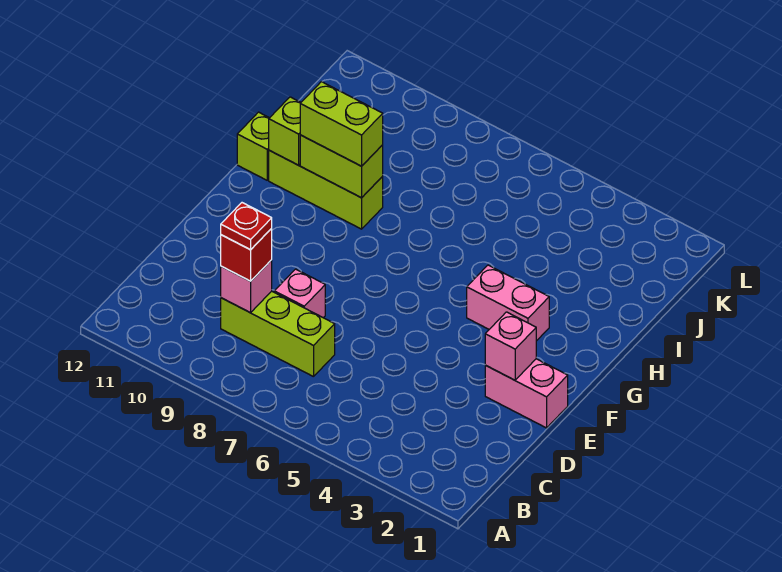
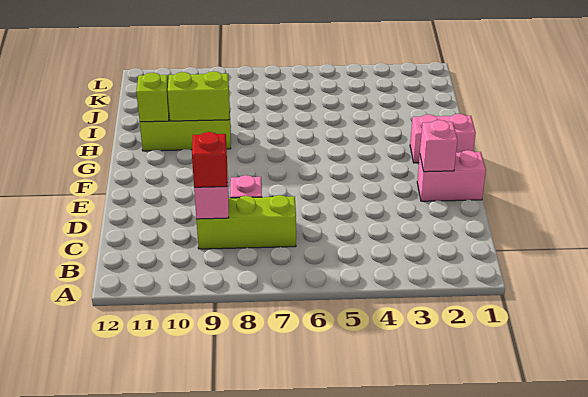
red 1x1 plate [221,203,272,250] -> none
pink 1x2 brick [467,265,549,341] -> pink 1x2 brick moved to [410,114,476,163]
lime 1x2 brick [300,82,383,166] -> none
lime 1x1 brick [237,112,269,180] -> none

